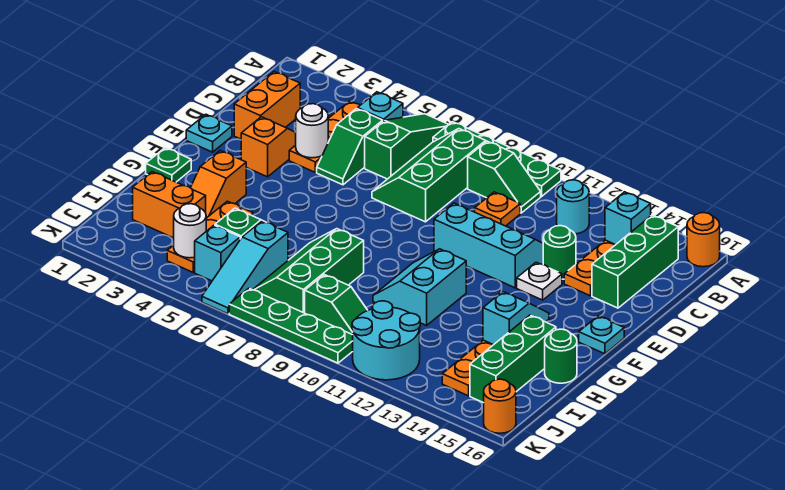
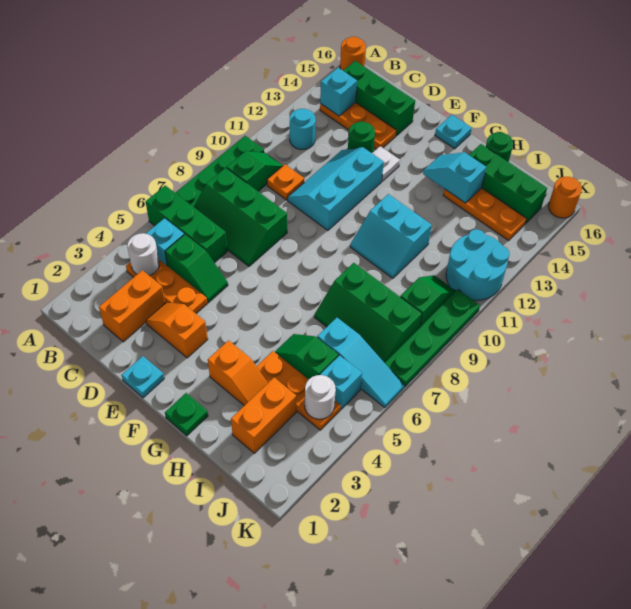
green 1x3 slope [365,114,449,179] -> green 1x3 brick [146,185,227,263]
orange 1x2 brick [234,72,300,139] -> orange 1x2 brick turned to [99,270,165,342]
white 1x1 round brick [296,104,328,158] -> white 1x1 round brick moved to [127,233,159,276]

